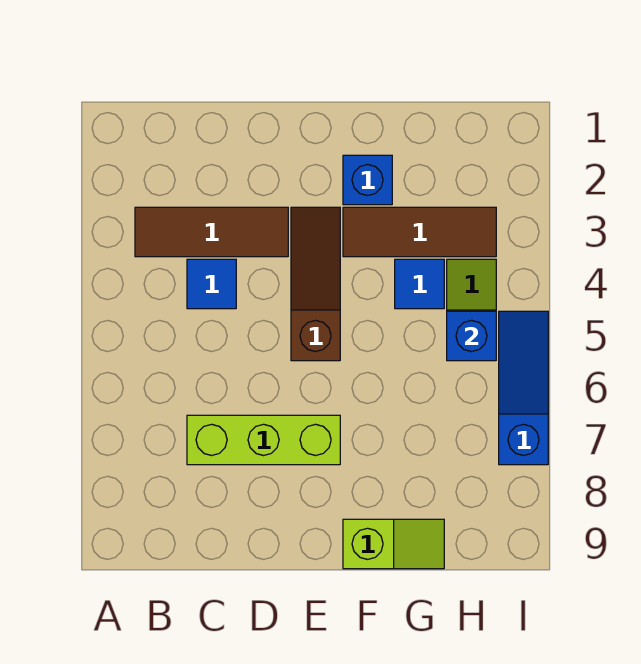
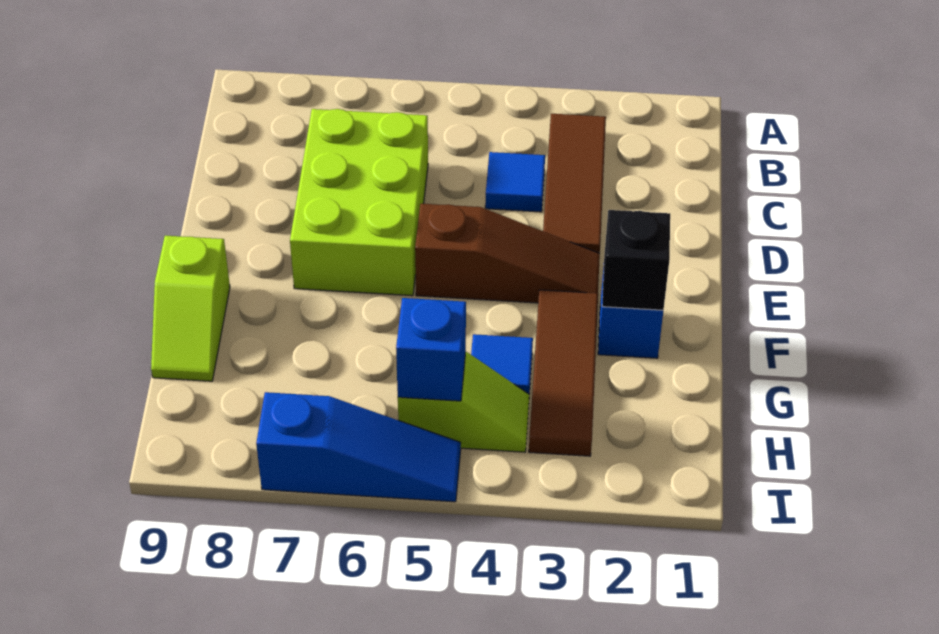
lime 1x3 brick [187,415,340,465] -> lime 2x3 brick [290,109,428,296]
none -> black 1x1 brick [602,210,670,310]

